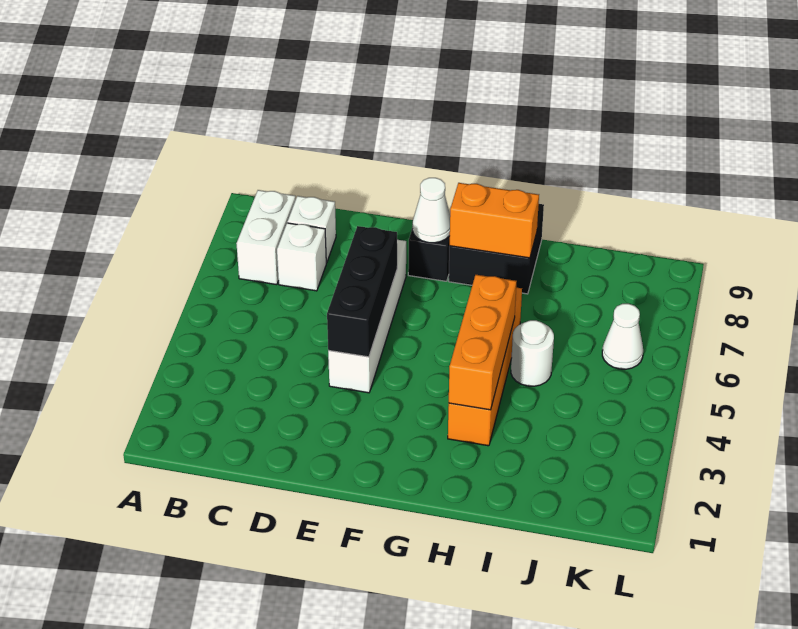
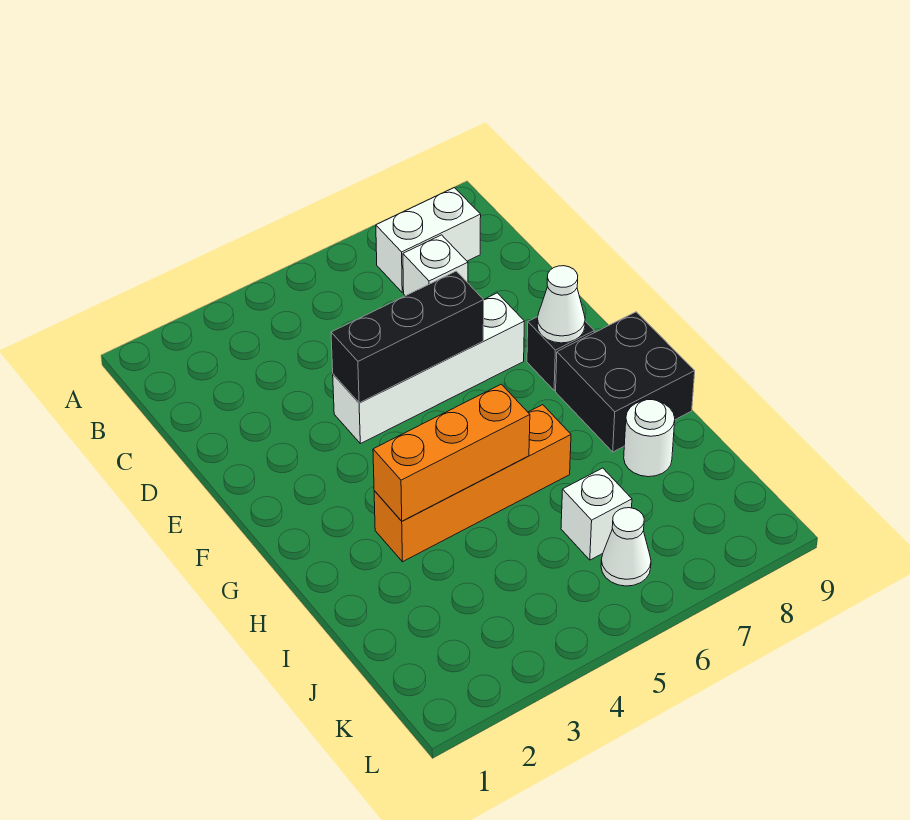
white 1x1 brick [287,196,336,263] -> white 1x1 brick moved to [561,468,632,560]
orange 1x2 brick [450,183,539,258] -> none
white 1x1 round brick [511,320,554,386] -> white 1x1 round brick moved to [624,400,675,477]

